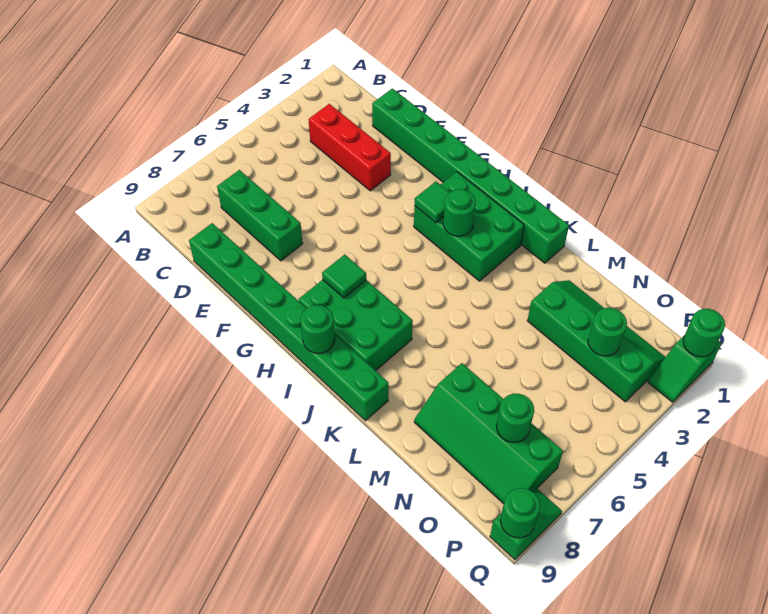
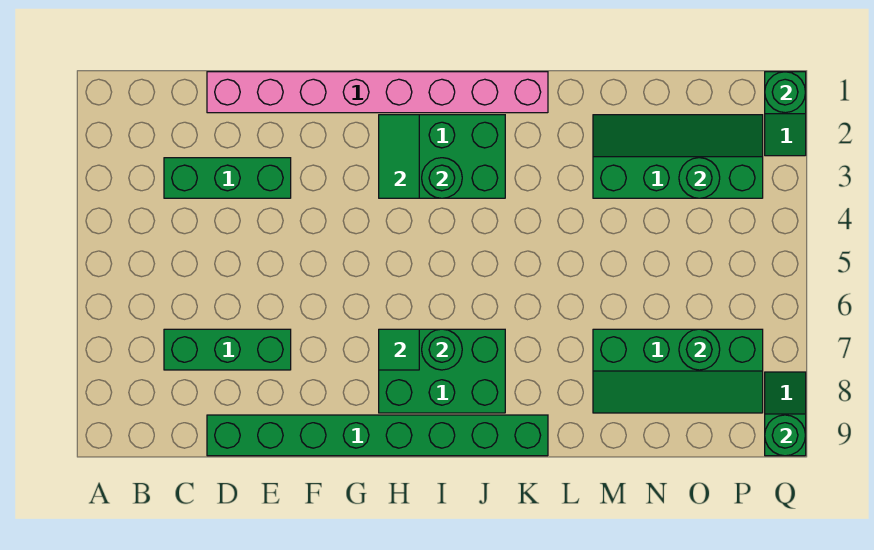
red 1x3 brick [309,104,391,191] -> green 1x3 brick [164,158,291,198]
green 1x8 brick [372,88,569,263] -> pink 1x8 brick [207,72,548,113]
green 1x1 tile [415,182,449,223] -> green 1x2 tile [379,115,419,198]
green 1x1 round brick [301,305,335,353] -> green 1x1 round brick moved to [422,329,462,370]

